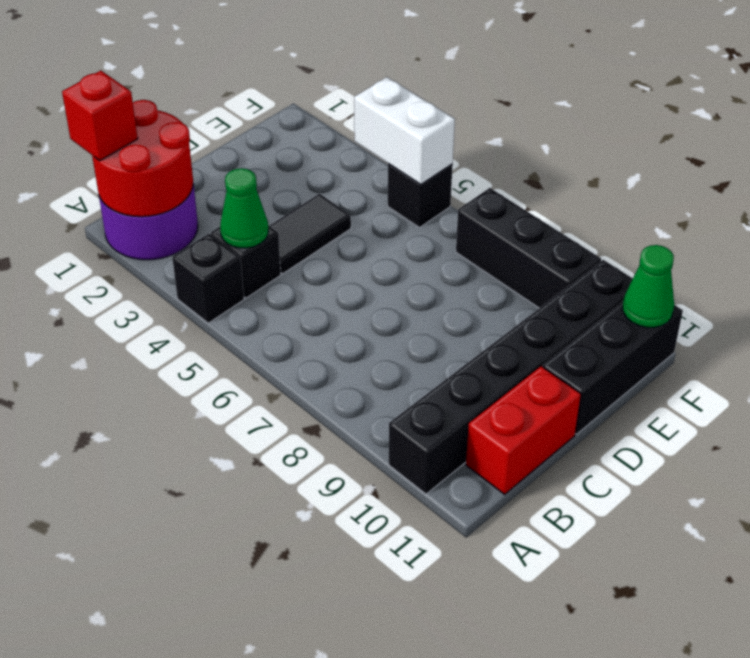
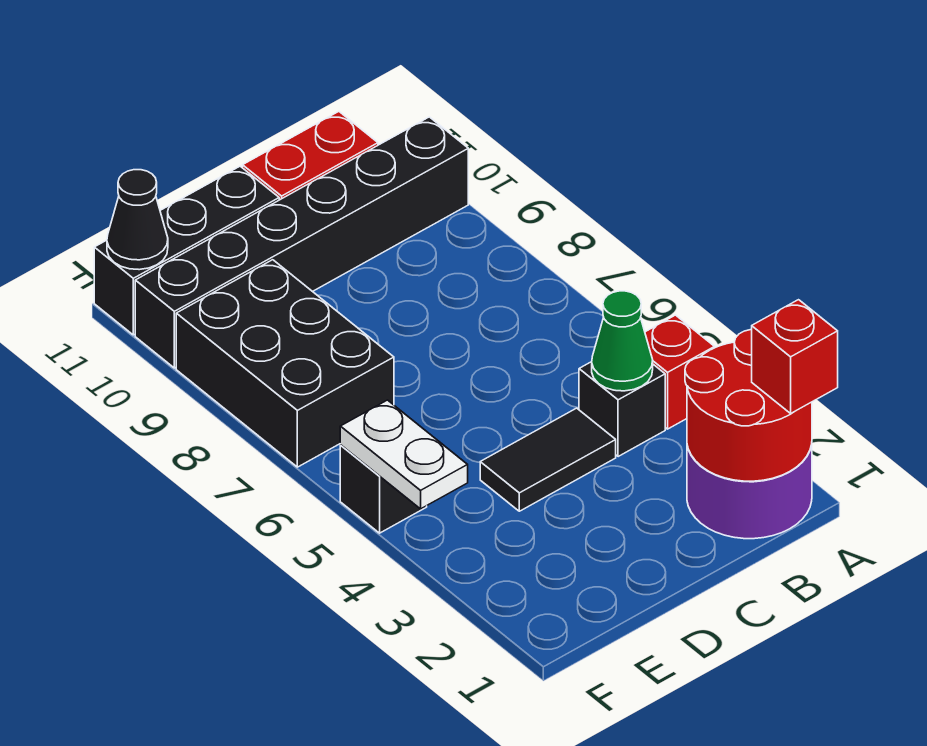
black 1x1 brick [172,234,244,323] -> red 1x1 brick [645,315,715,429]
white 1x2 brick [354,77,455,185] -> white 1x2 plate [340,400,468,509]
black 1x3 brick [456,188,601,308] -> black 2x3 brick [176,260,394,467]
green 1x1 cone [622,245,674,328] -> black 1x1 cone [107,170,168,270]

